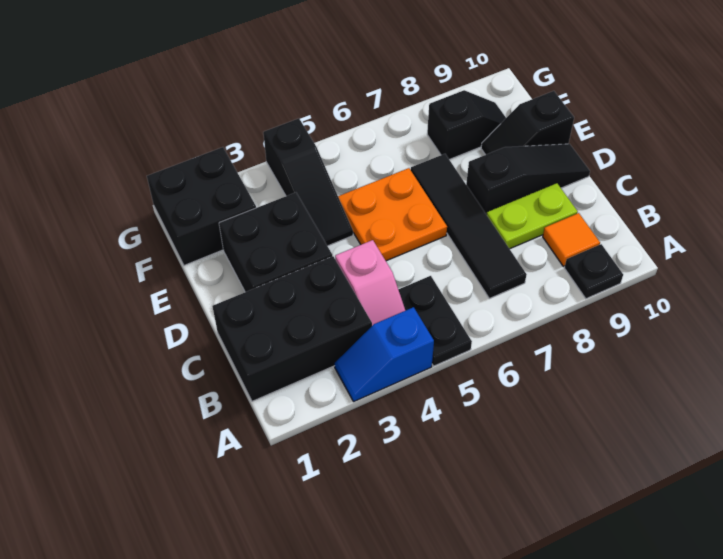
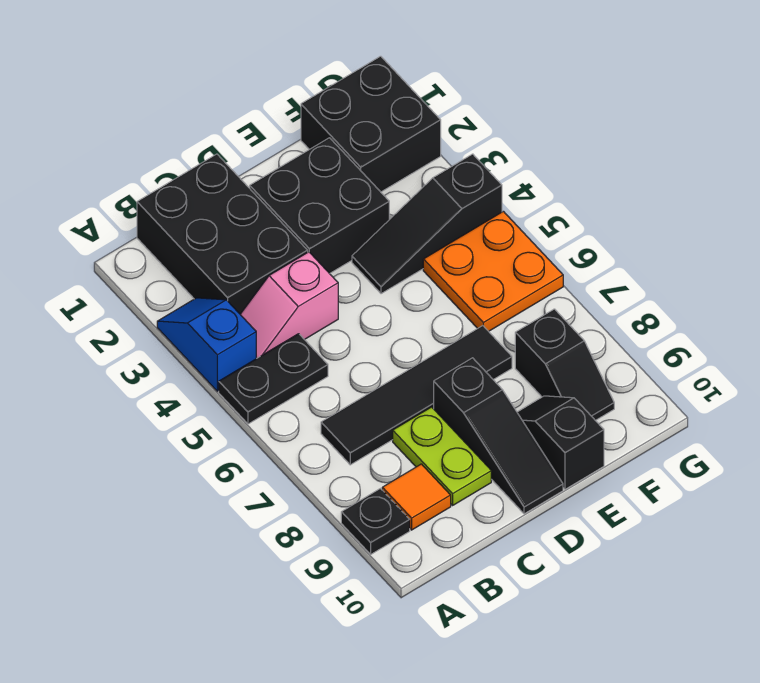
orange 2x2 plate [338,168,447,261] -> orange 2x2 plate moved to [423,211,563,331]

